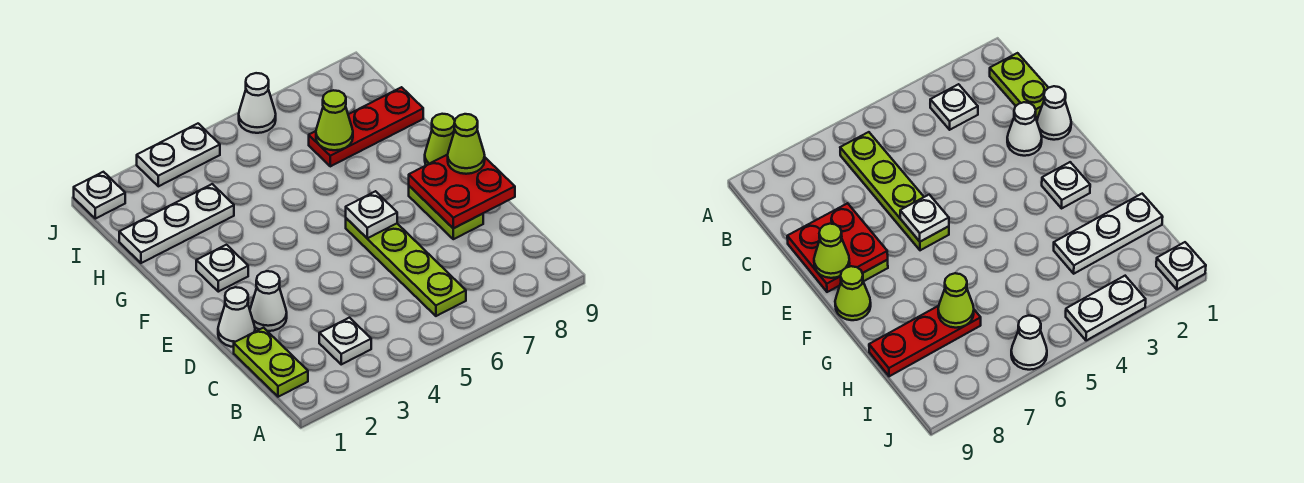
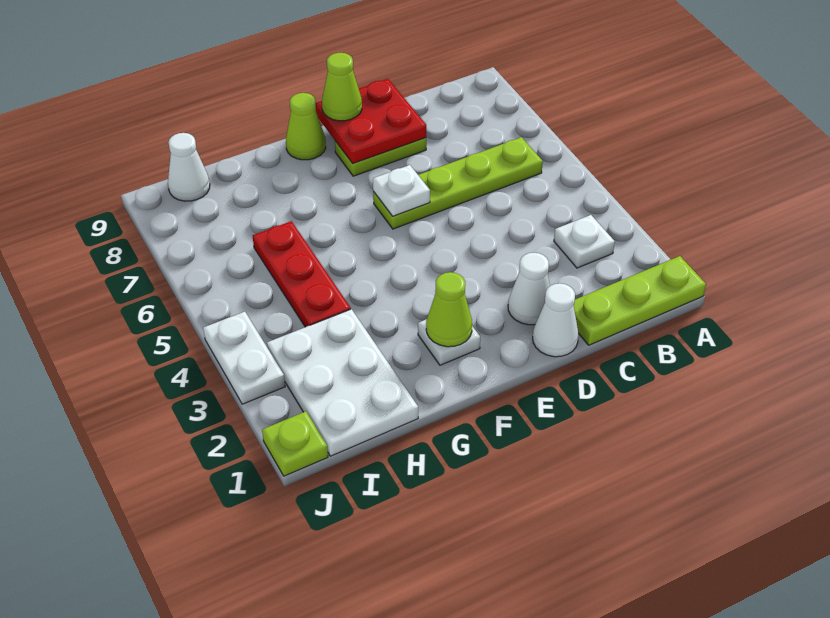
lime 1x2 plate [234,328,308,397] -> lime 1x3 plate [574,256,706,345]
white 1x3 plate [119,184,234,263] -> white 2x3 plate [267,309,418,456]
red 1x3 plate [309,87,423,166] -> red 1x3 plate moved to [253,221,351,327]
lime 1x1 cone [316,90,353,150] -> lime 1x1 cone moved to [426,272,472,347]
white 1x1 plate [74,172,125,219] -> lime 1x1 plate [262,411,328,476]
white 1x1 cone [239,73,276,133] -> white 1x1 cone moved to [168,133,210,201]

